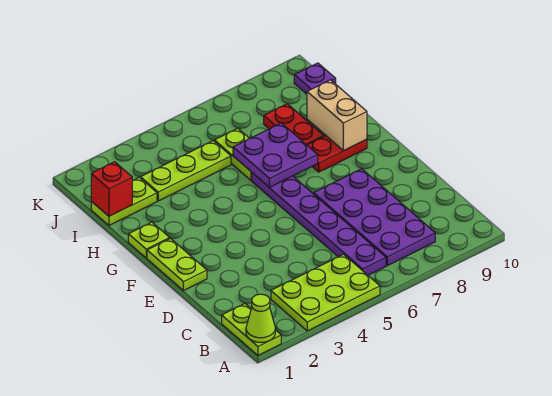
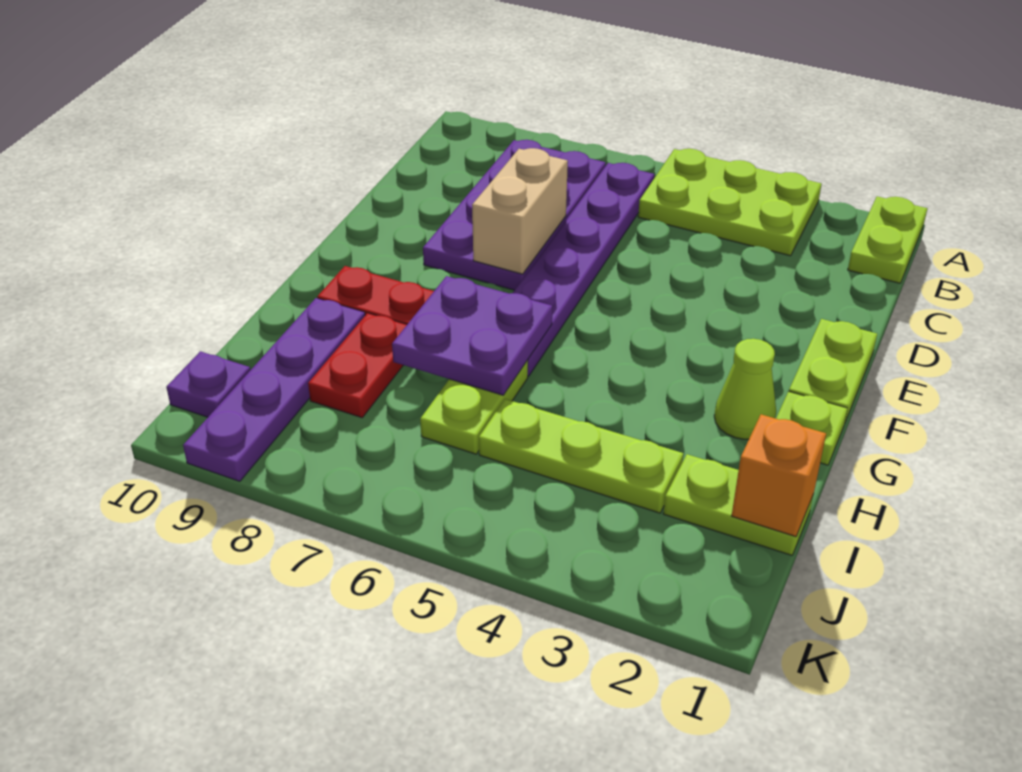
lime 1x1 cone [246,294,275,342] -> lime 1x1 cone moved to [714,339,776,439]
tan 1x2 brick [307,80,367,151] -> tan 1x2 brick moved to [472,148,568,274]
none -> purple 1x4 plate [183,298,365,481]
red 1x1 brick [91,162,132,216] -> orange 1x1 brick [732,414,826,537]

